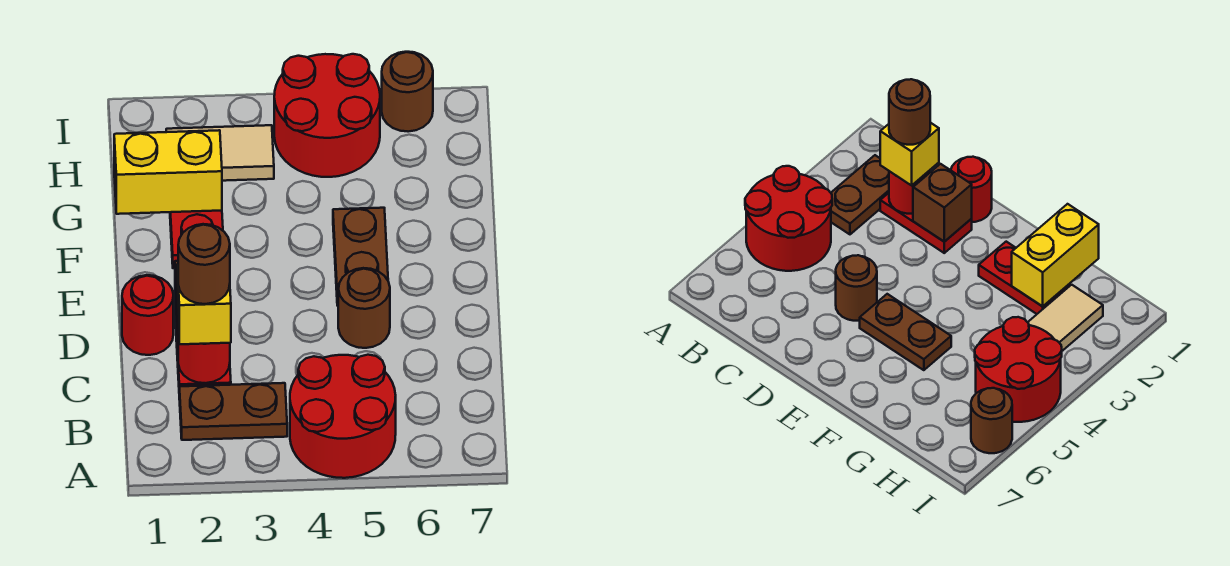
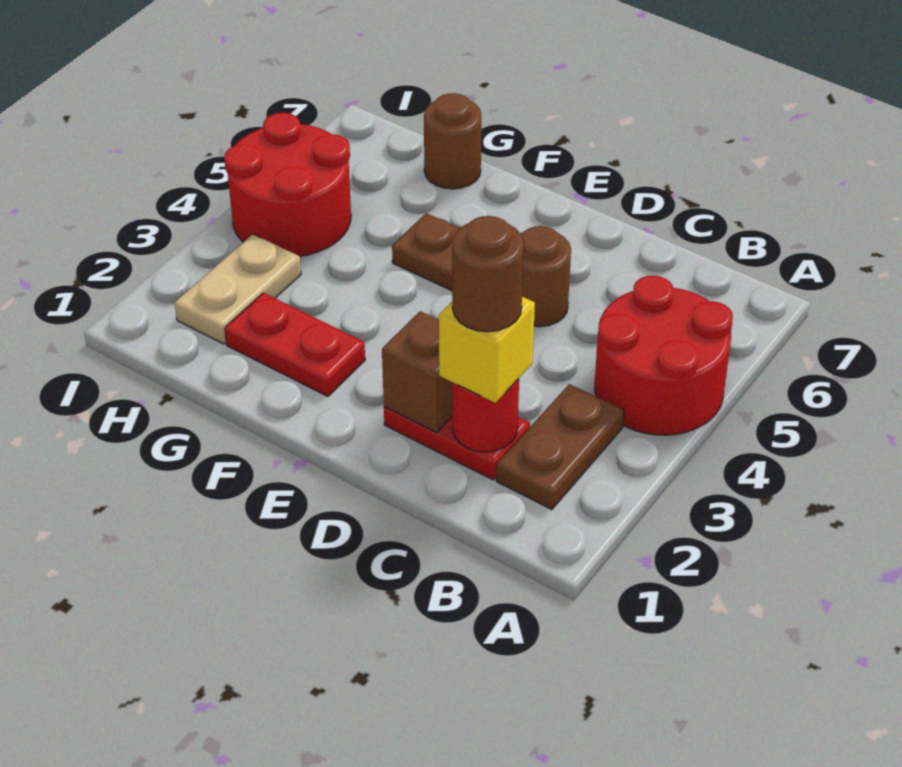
red 1x1 round brick [122,275,173,355] -> none
yellow 1x2 brick [114,130,222,214] -> none
tan 1x2 tile [166,125,274,181] -> tan 1x2 plate [175,234,301,344]
brown 1x1 round brick [382,52,433,132] -> brown 1x1 round brick moved to [424,93,481,189]

